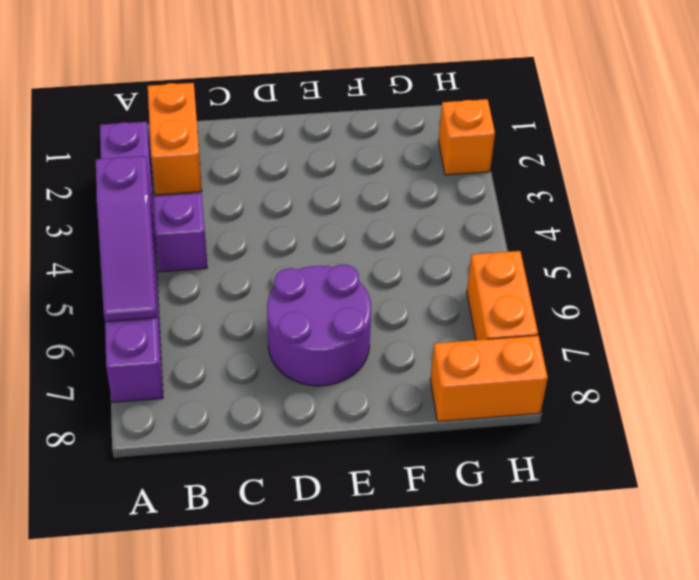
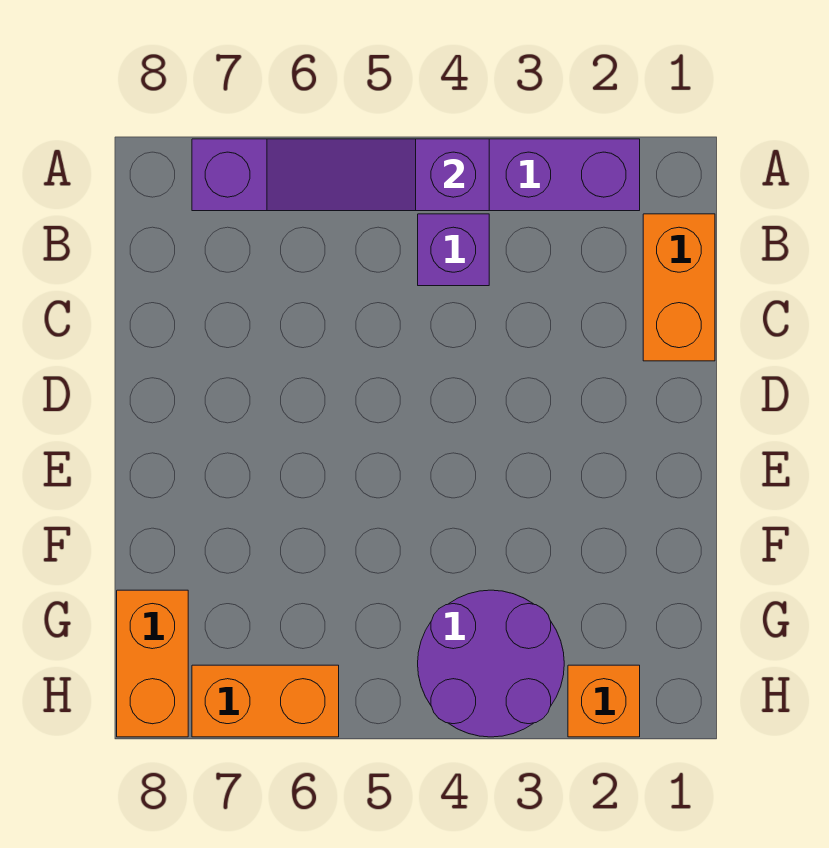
orange 1x2 brick [148,83,202,195] -> orange 1x2 brick turned to [643,214,715,361]
purple 2x2 round brick [267,264,371,386] -> purple 2x2 round brick moved to [418,590,564,737]

